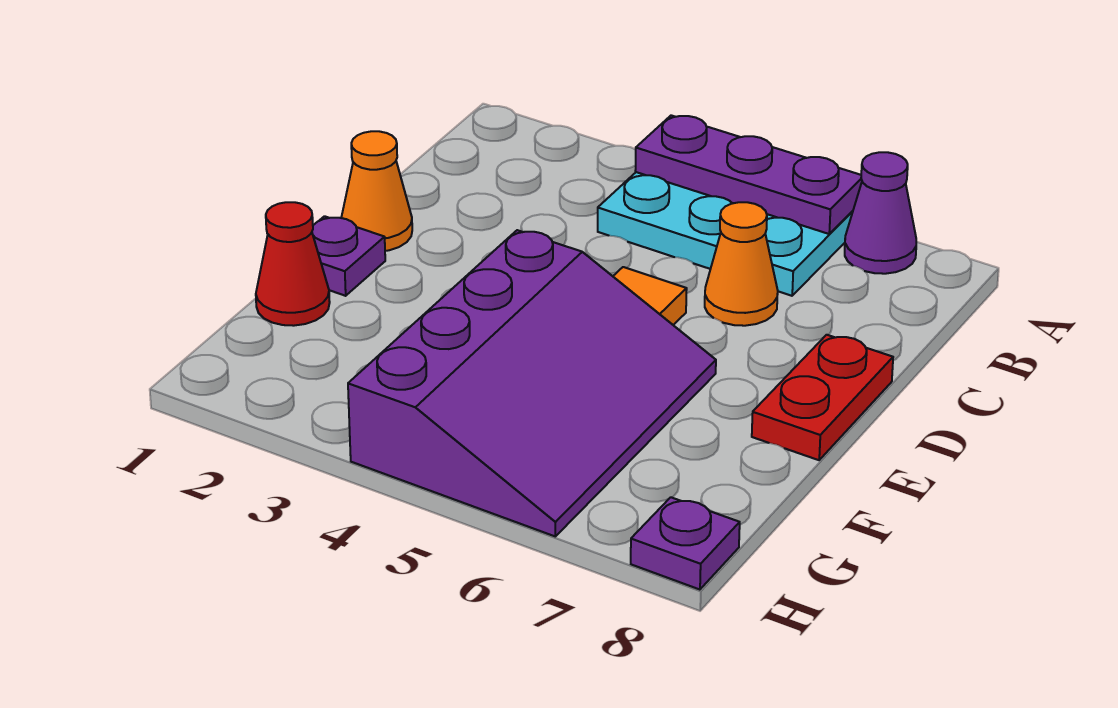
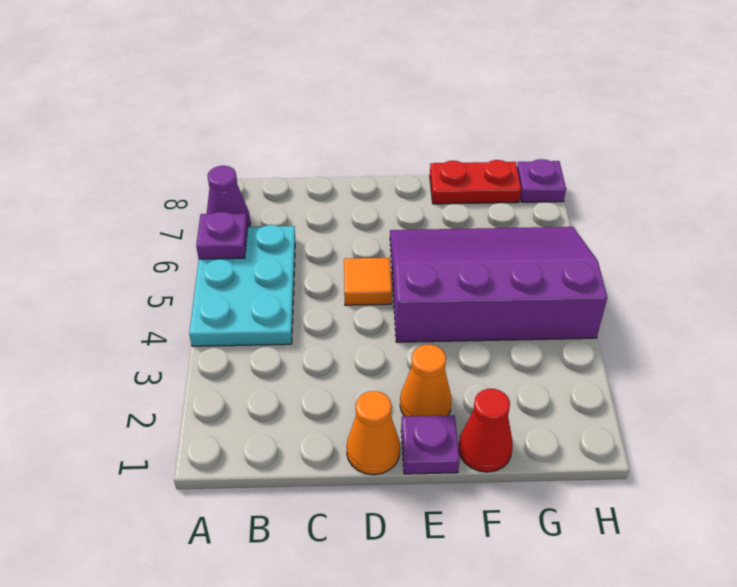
purple 1x3 plate [635,115,862,234] -> purple 1x1 plate [196,212,248,259]
orange 1x1 cone [705,202,778,326] -> orange 1x1 cone moved to [400,345,452,416]
red 1x2 plate [752,335,893,460] -> red 1x2 plate moved to [430,160,521,204]

